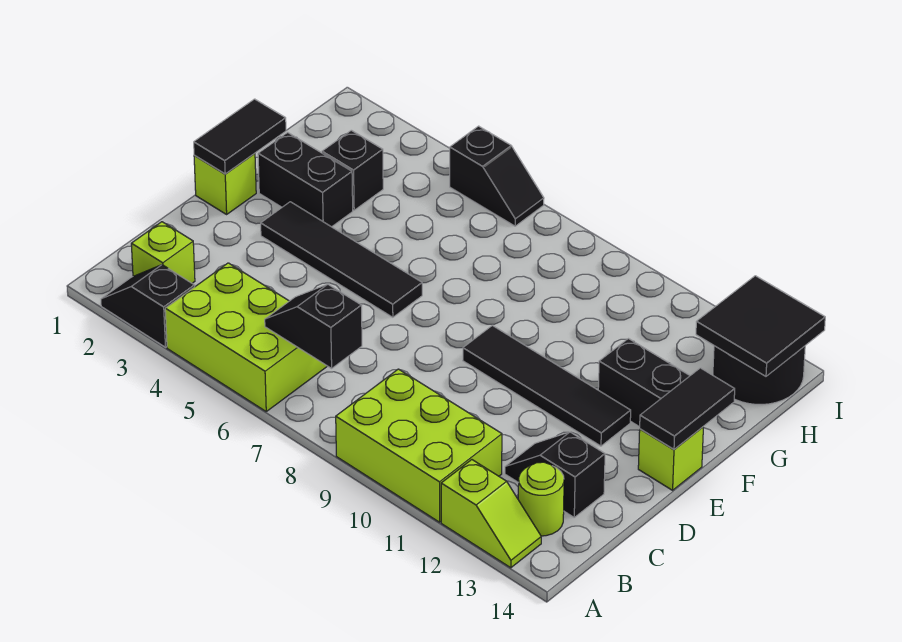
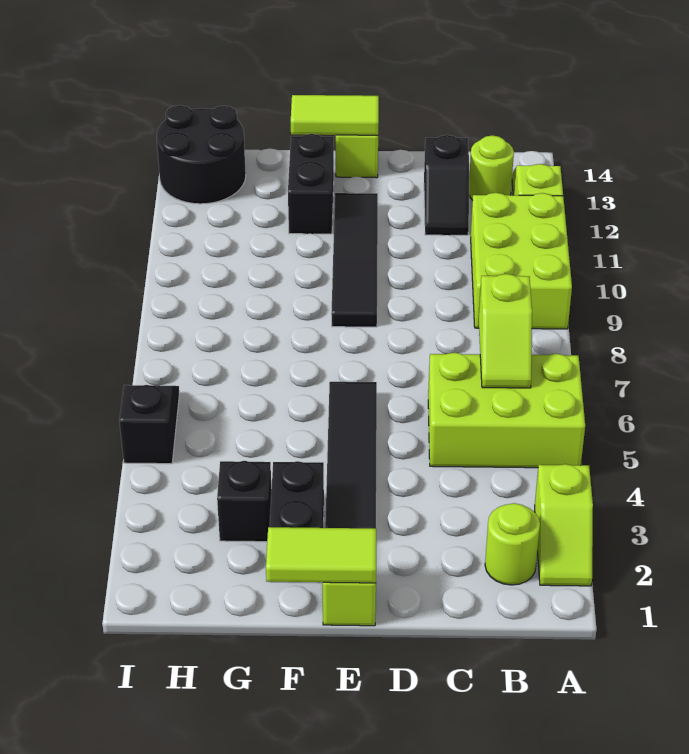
black 1x2 slope [101,265,195,347] -> lime 1x2 slope [535,464,593,586]
lime 2x3 brick [165,263,327,411] -> lime 2x3 brick turned to [428,353,585,468]
lime 1x1 brick [131,222,195,283] -> lime 1x1 round brick [485,503,540,585]
black 1x2 slope [265,284,362,368] -> lime 1x2 slope [479,274,532,388]
black 1x2 tile [194,99,286,174] -> lime 1x2 tile [266,527,376,583]
black 1x2 tile [640,368,735,449] -> lime 1x2 tile [291,95,379,135]
black 2x2 tile [696,276,825,376] -> none

